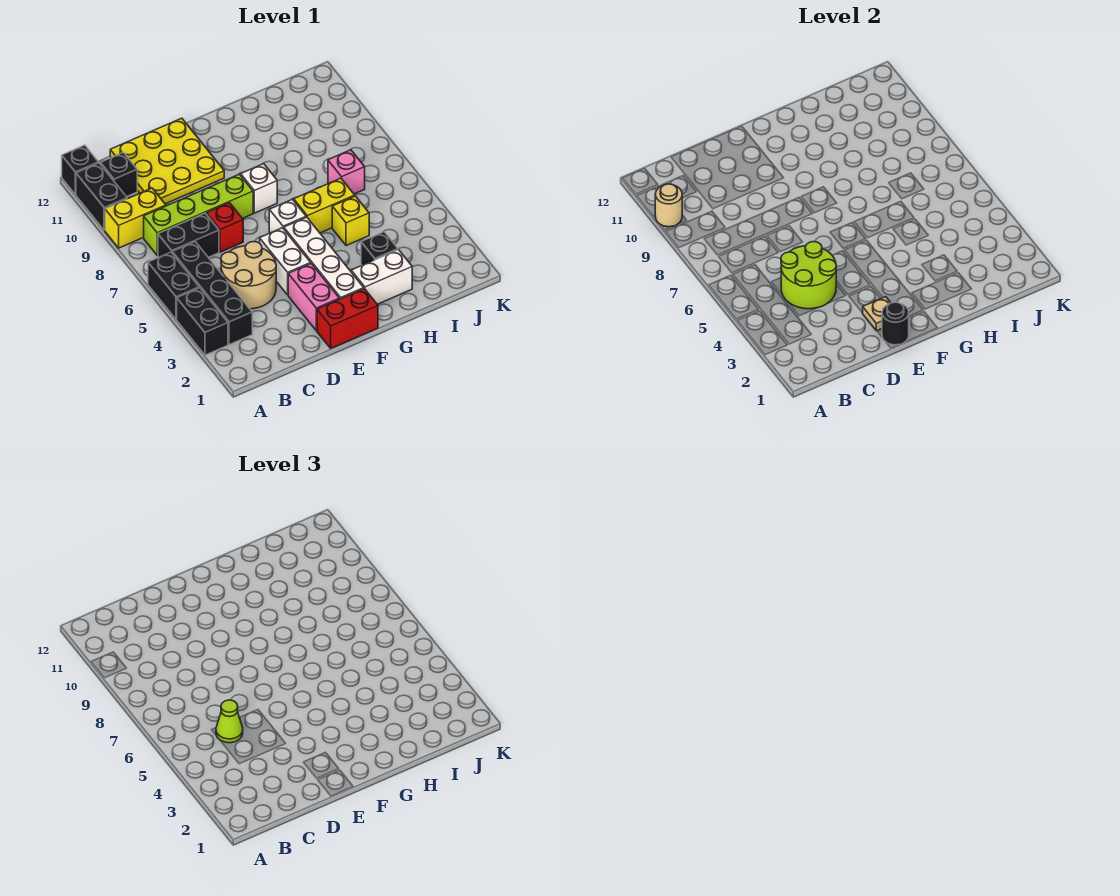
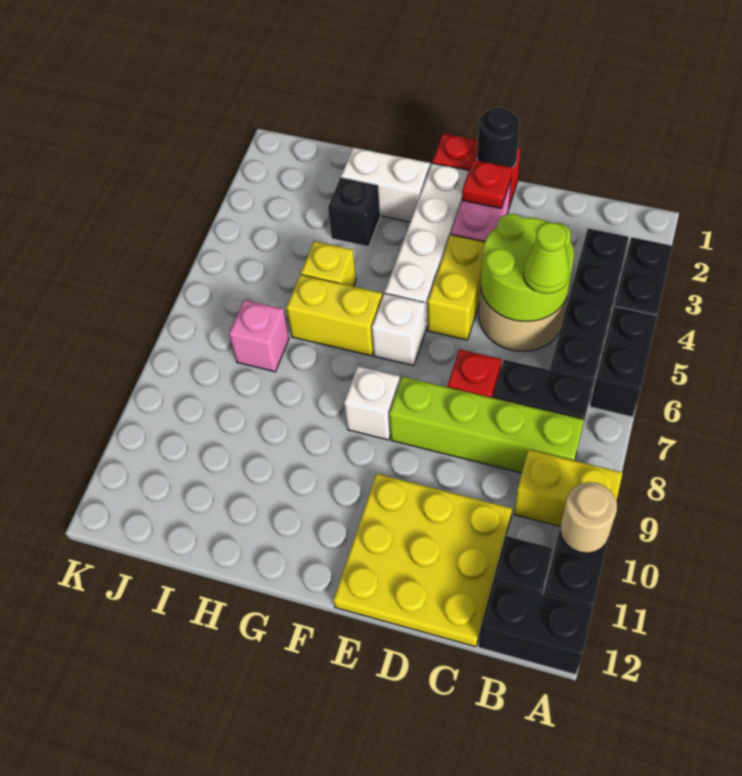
black 1x1 brick [62,145,99,195] -> black 1x2 brick [479,582,593,675]
tan 1x1 plate [863,297,891,331] -> red 1x1 plate [462,160,512,209]
white 1x2 brick [260,228,311,295] -> yellow 1x2 brick [428,235,485,340]

